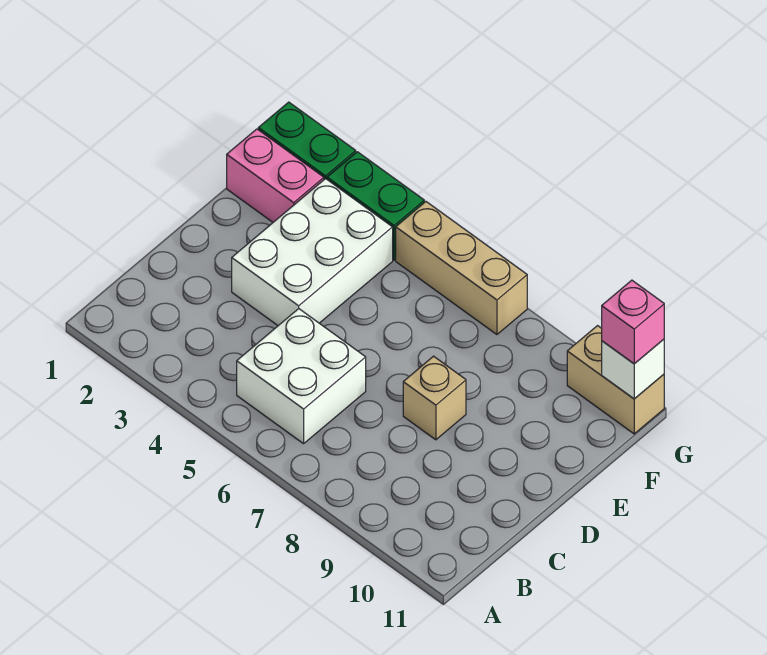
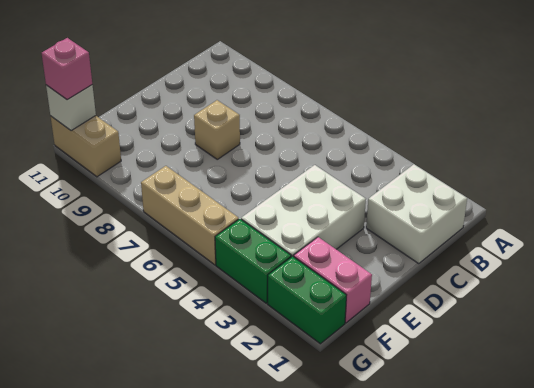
white 2x2 brick [237,309,366,444] -> white 2x2 brick moved to [366,164,467,264]

